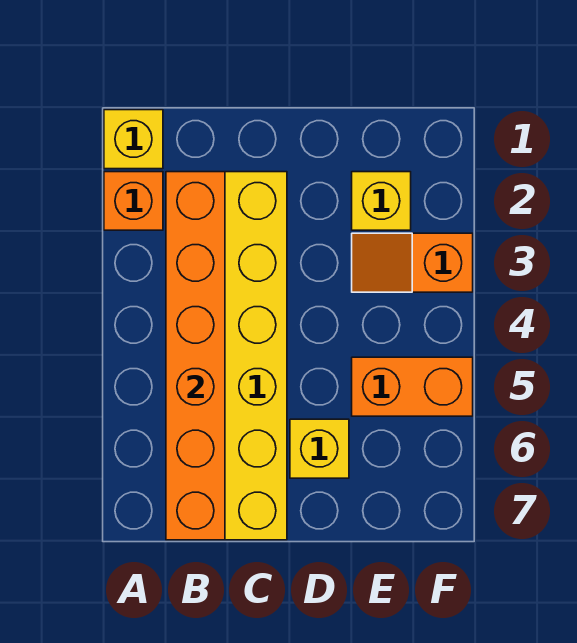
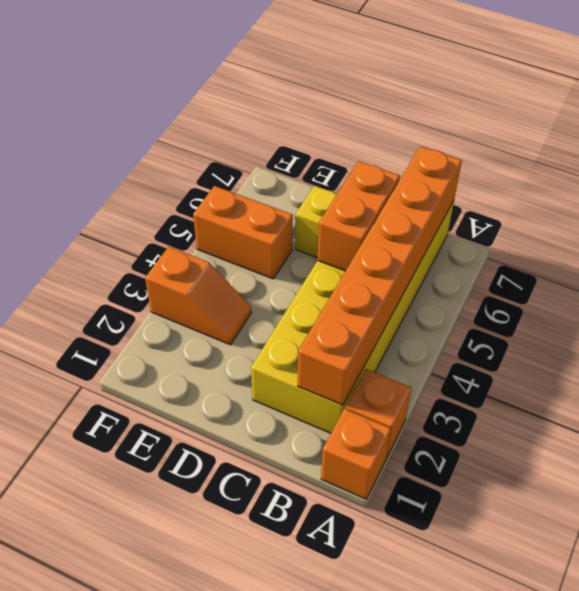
yellow 1x1 brick [104,110,163,169] -> orange 1x1 brick [321,409,391,499]
none -> orange 1x2 brick [317,161,400,271]
yellow 1x1 brick [352,172,411,230] -> none

